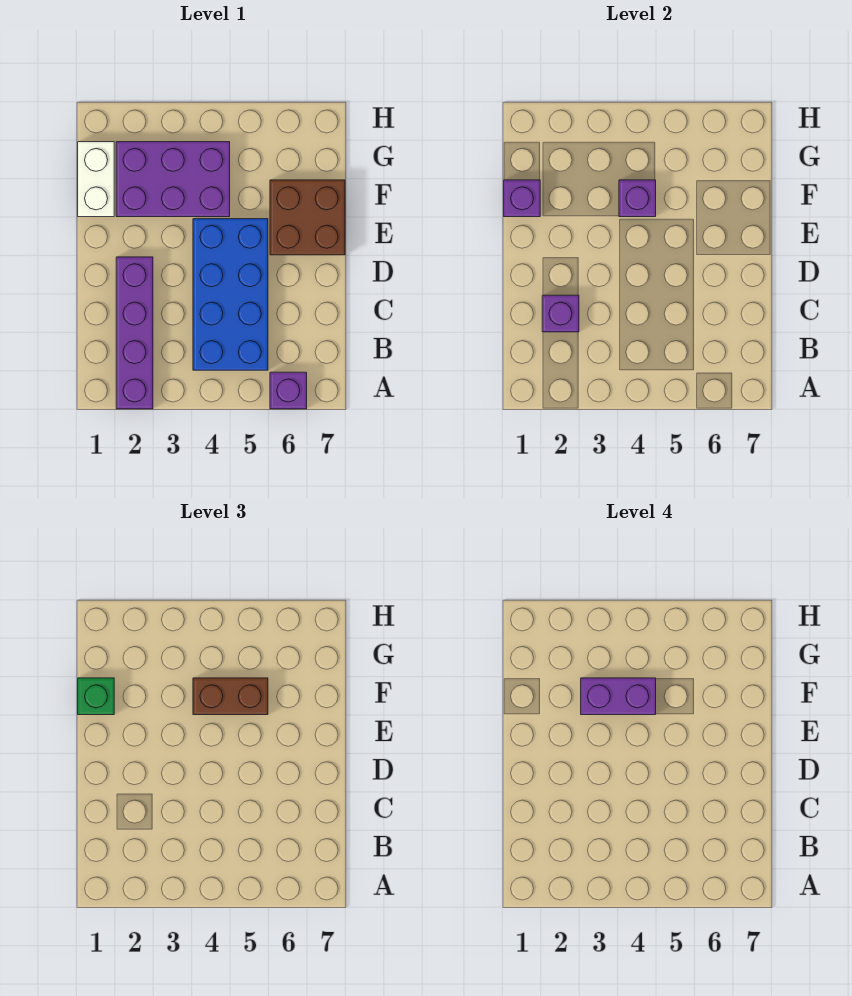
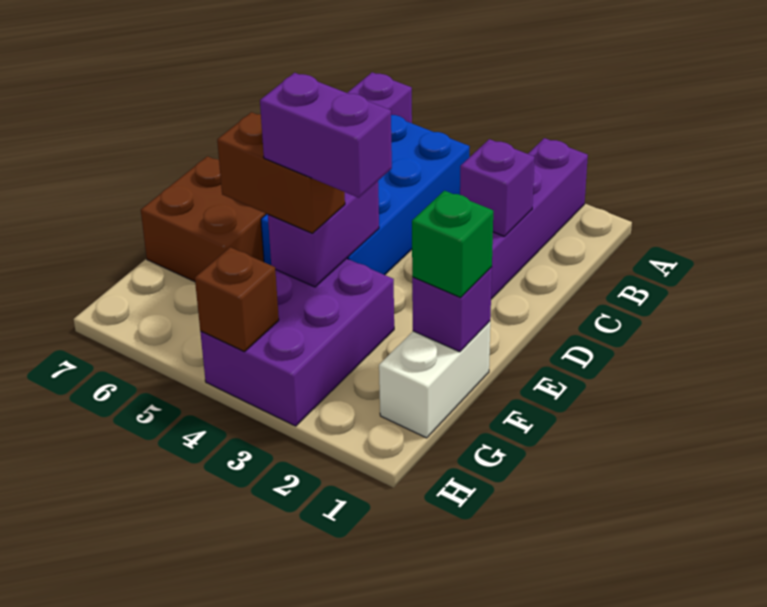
purple 2x3 brick [116,142,230,217] -> purple 2x3 brick turned to [200,258,394,426]
purple 1x1 brick [619,180,656,217] -> purple 1x2 brick [268,181,379,287]
none -> brown 1x1 brick [195,247,279,352]

